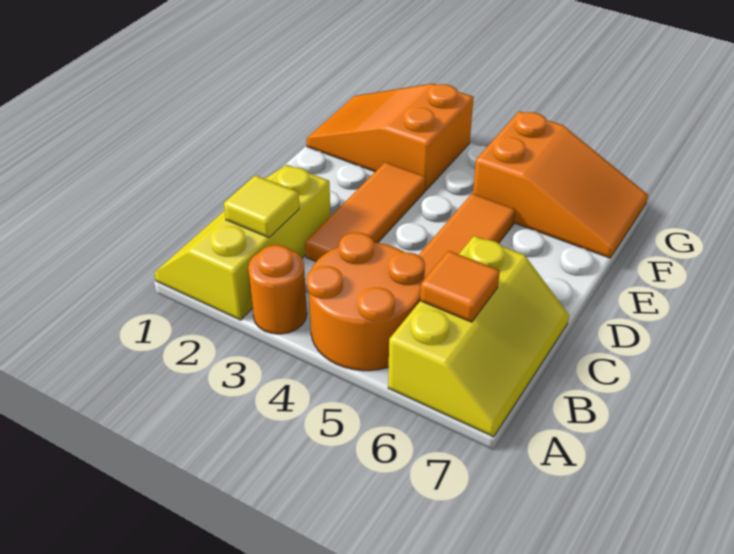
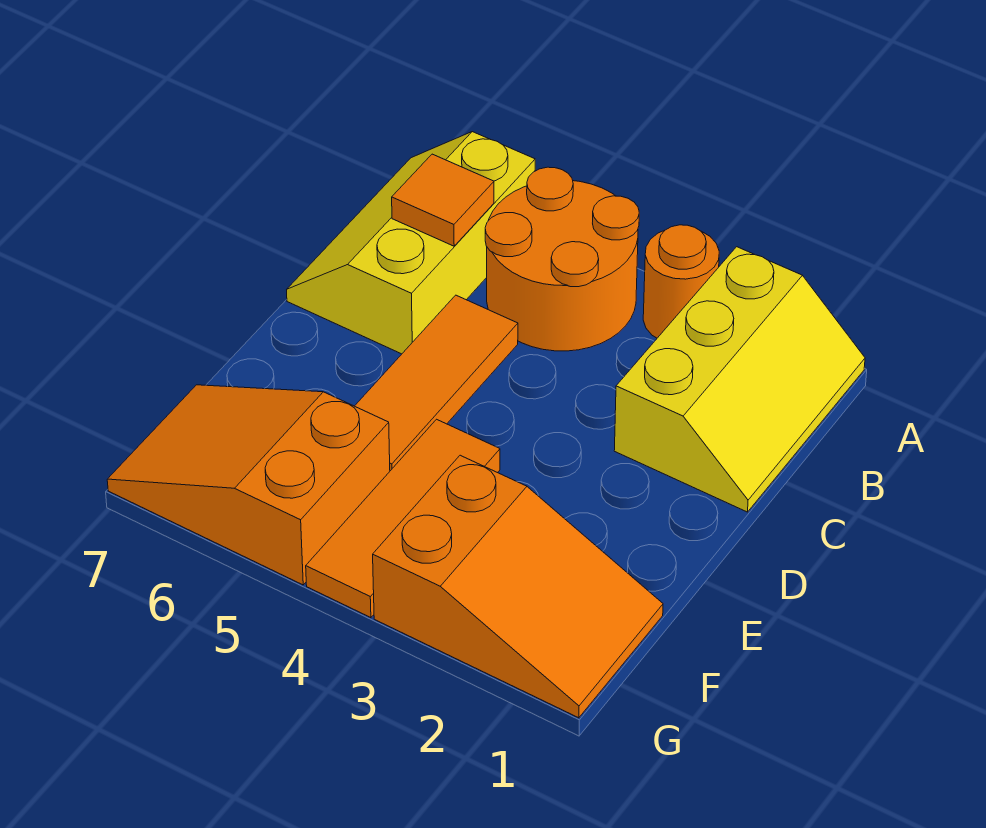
yellow 1x1 tile [224,175,299,238] -> none
orange 1x3 tile [305,162,426,262] -> orange 1x3 tile moved to [306,419,500,618]

